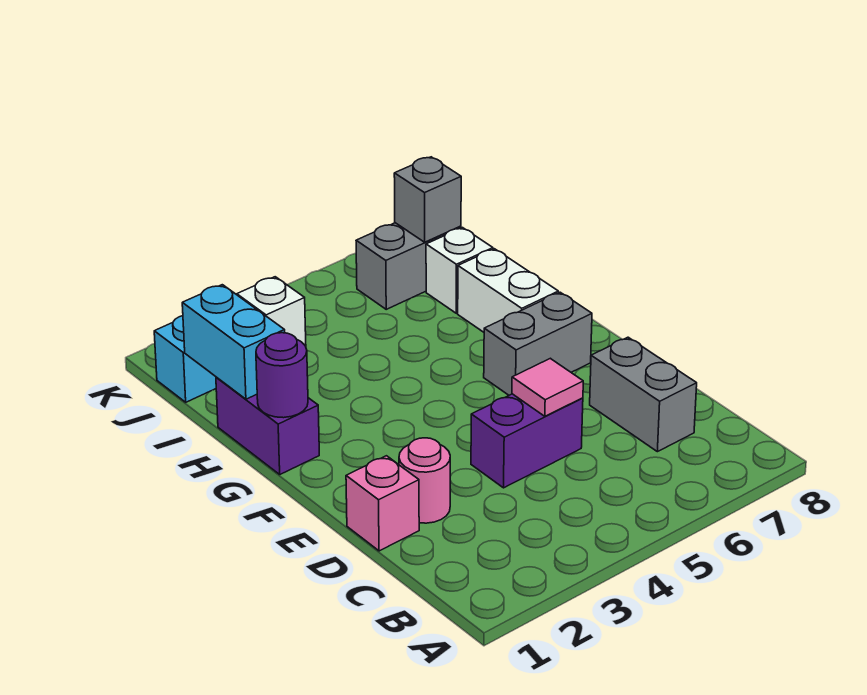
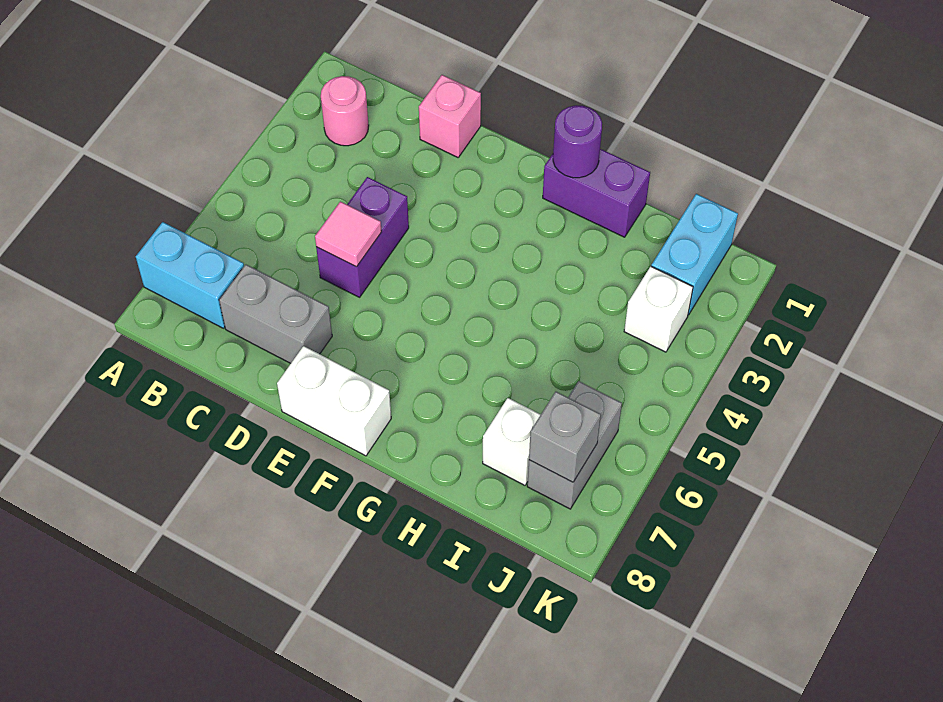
pink 1x1 round brick [399,438,450,523] -> pink 1x1 round brick moved to [321,76,369,146]
grey 1x2 brick [484,292,592,395] -> none
white 1x2 brick [458,249,558,332] -> white 1x2 brick moved to [277,346,391,456]
cyan 1x2 brick [182,285,285,399] -> cyan 1x2 brick moved to [136,222,244,328]

